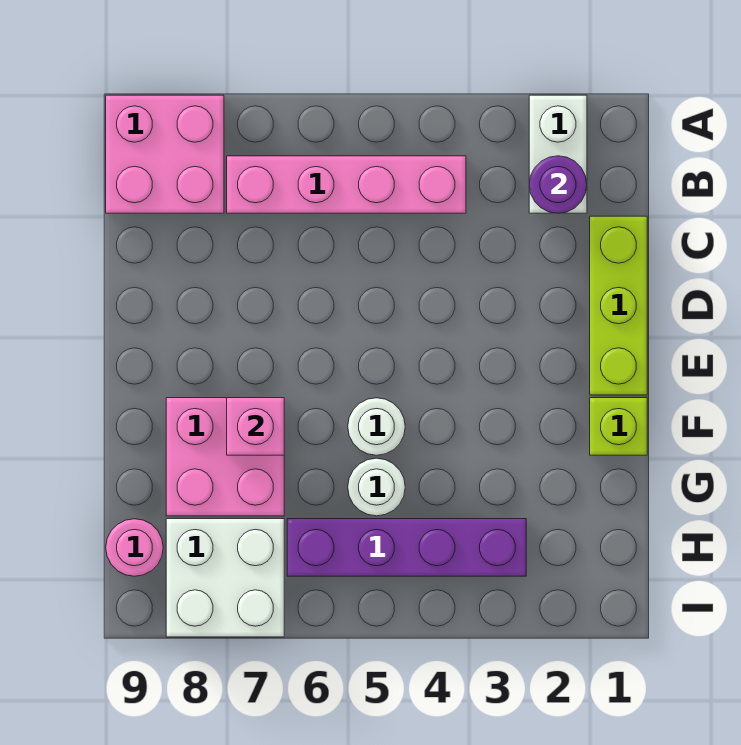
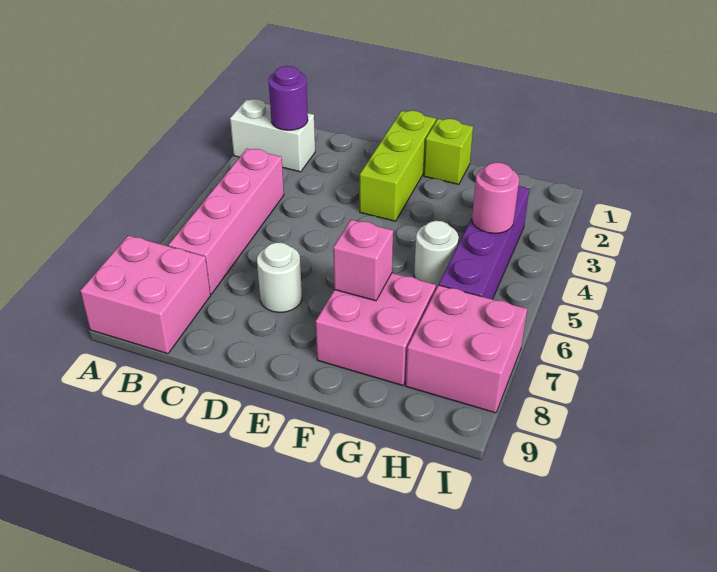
lime 1x3 brick [590,216,647,395] -> lime 1x3 brick turned to [360,111,436,221]
white 1x1 round brick [348,398,405,455] -> white 1x1 round brick moved to [257,242,302,313]
white 2x2 brick [166,519,284,637] -> pink 2x2 brick [406,285,527,413]
pink 1x1 round brick [106,519,163,576] -> pink 1x1 round brick moved to [472,163,519,233]

